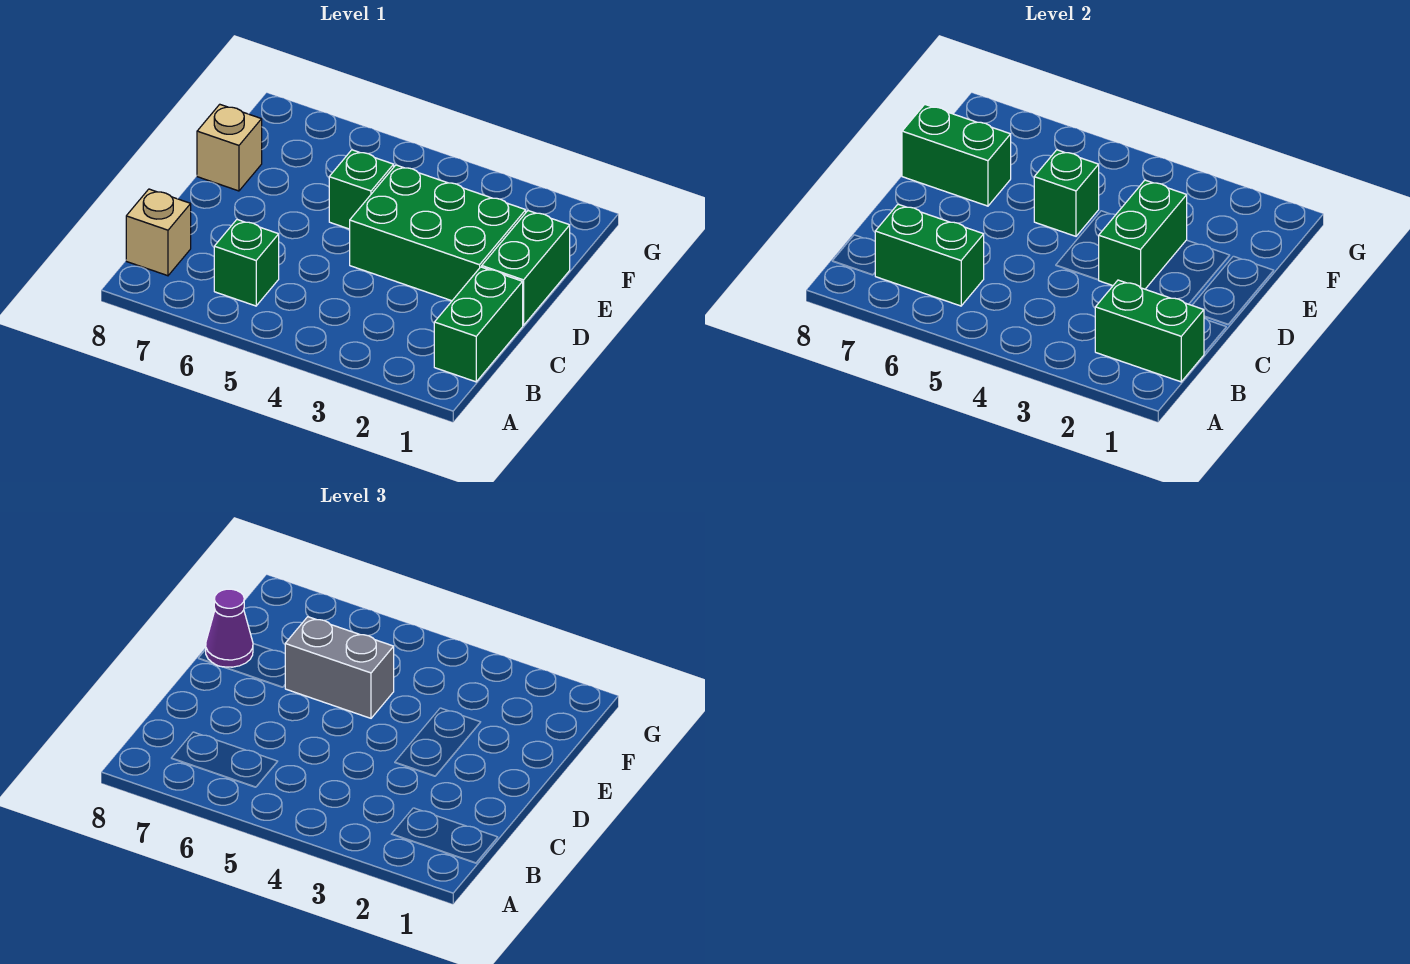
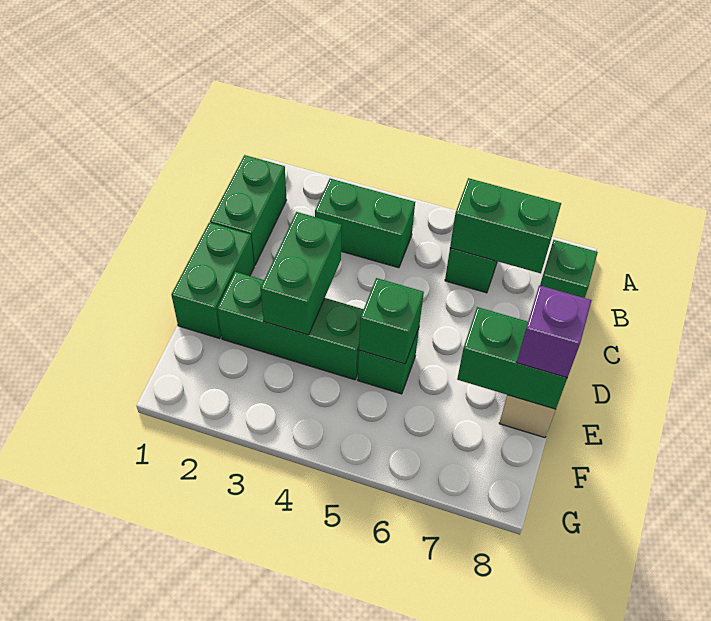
green 1x2 brick [1095,280,1204,382] -> green 1x2 brick moved to [315,179,415,268]
tan 1x1 brick [126,189,191,276] -> green 1x1 brick [540,240,598,298]
green 2x3 brick [350,165,526,301] -> green 1x3 brick [217,272,364,380]
grey 1x2 brick [285,617,394,718] -> none
purple 1x1 cone [206,589,253,667] -> purple 1x1 brick [517,285,592,378]

